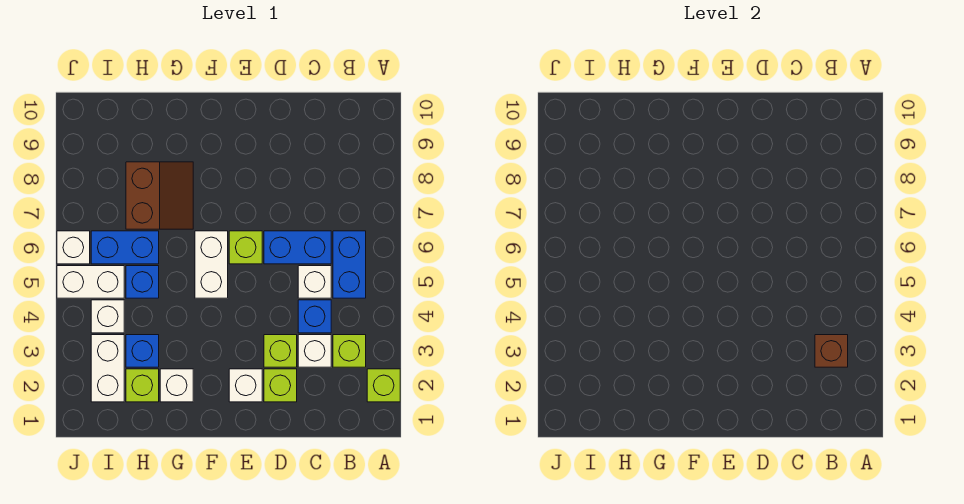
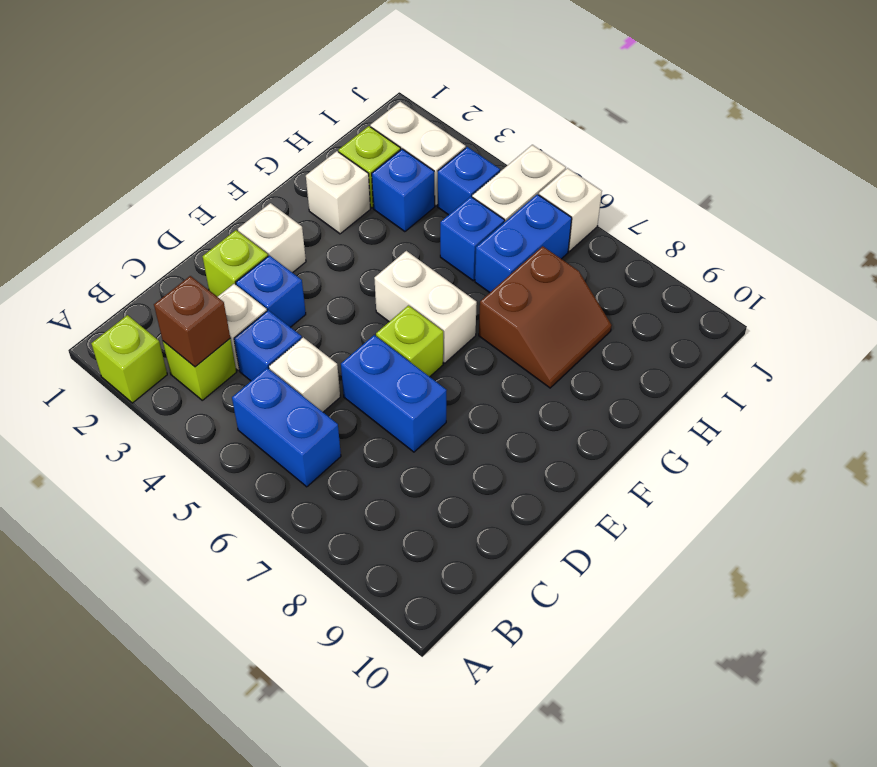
blue 1x2 brick [264,231,331,264] -> blue 1x2 brick turned to [341,335,447,452]
lime 1x1 brick [264,335,297,367] -> blue 1x1 brick [236,255,306,327]
brown 2x2 slope [126,162,193,229] -> brown 2x2 slope turned to [479,246,612,388]
white 1x1 brick [91,300,124,333] -> blue 1x1 brick [438,147,500,215]

